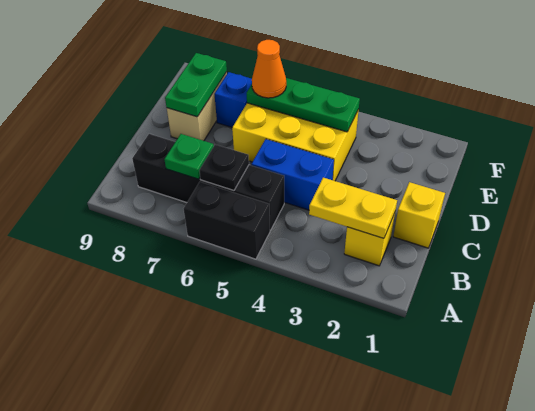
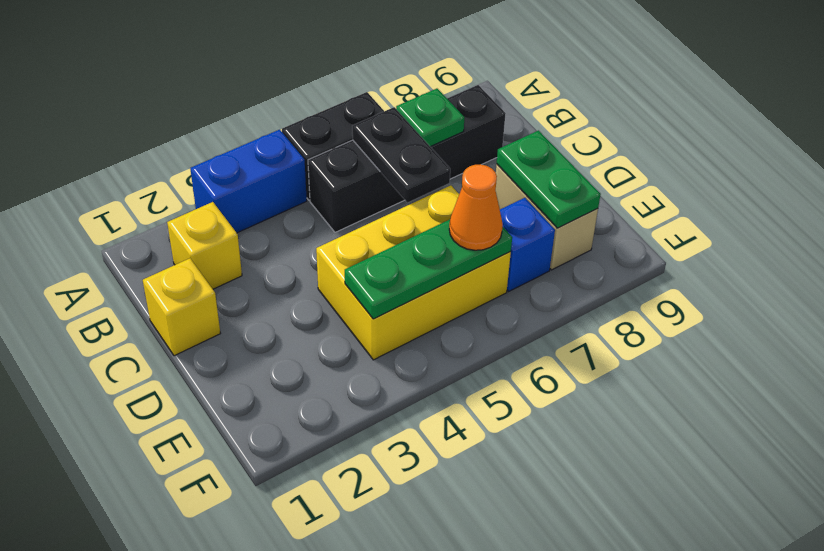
yellow 1x2 plate [309,178,397,238] -> none
black 1x1 plate [199,144,249,191] -> black 1x2 plate [352,107,450,203]
blue 1x2 brick [251,139,334,210] -> blue 1x2 brick moved to [190,130,307,233]

